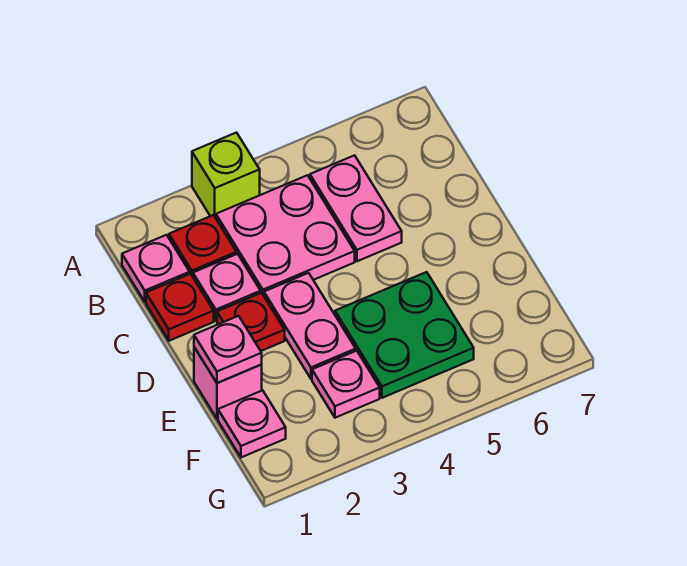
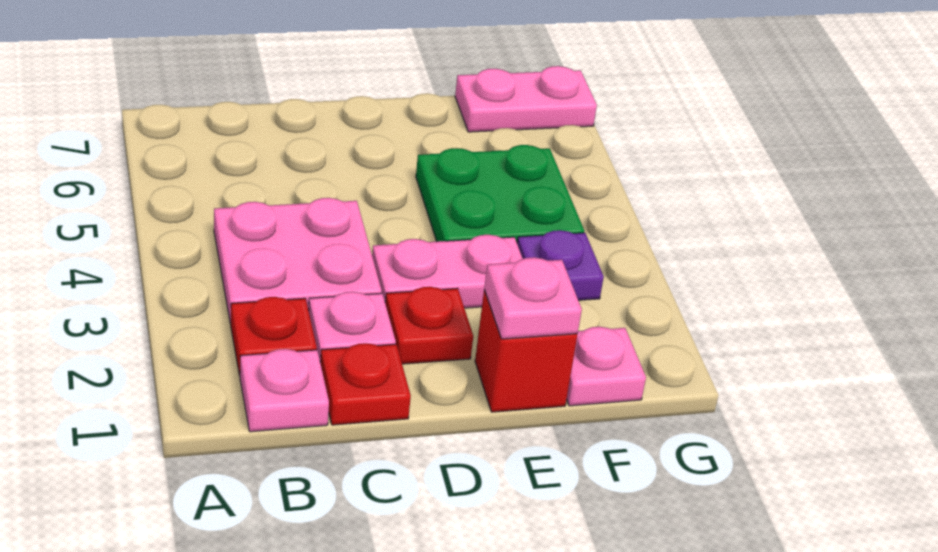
lime 1x1 brick [192,133,260,218] -> none
pink 1x2 plate [310,155,402,261] -> pink 1x2 plate moved to [455,66,597,132]
pink 1x1 brick [194,347,262,419] -> red 1x1 brick [475,290,577,412]
pink 1x1 plate [312,351,380,418] -> purple 1x1 plate [517,230,604,300]

